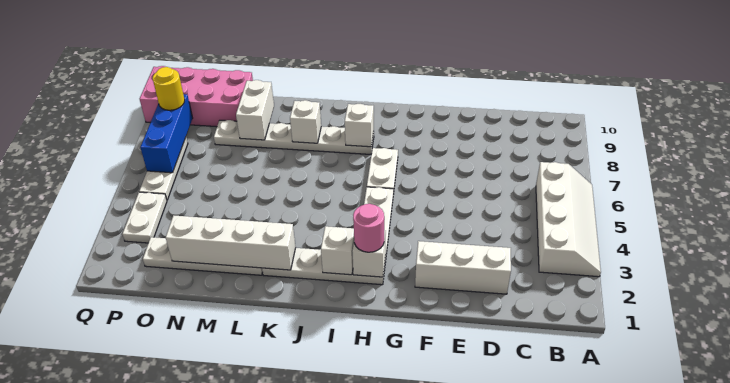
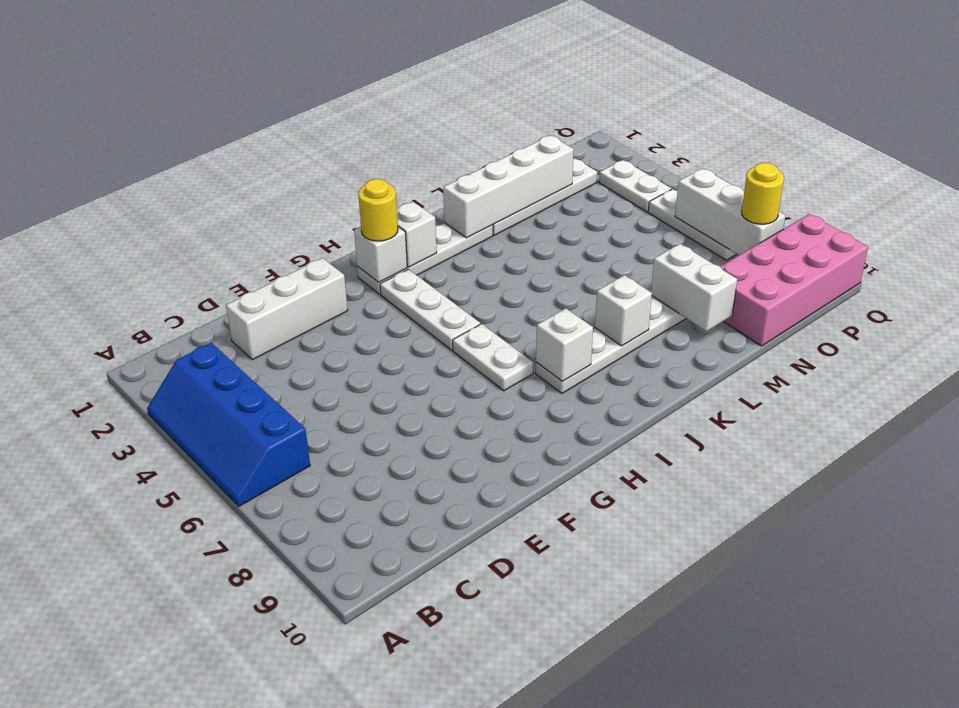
white 2x4 slope [536,162,601,277] -> blue 2x4 slope [147,343,310,506]
pink 1x1 round brick [353,204,384,252] -> yellow 1x1 round brick [358,179,398,241]
blue 1x3 brick [140,94,193,173] -> white 1x3 brick [675,168,785,255]

